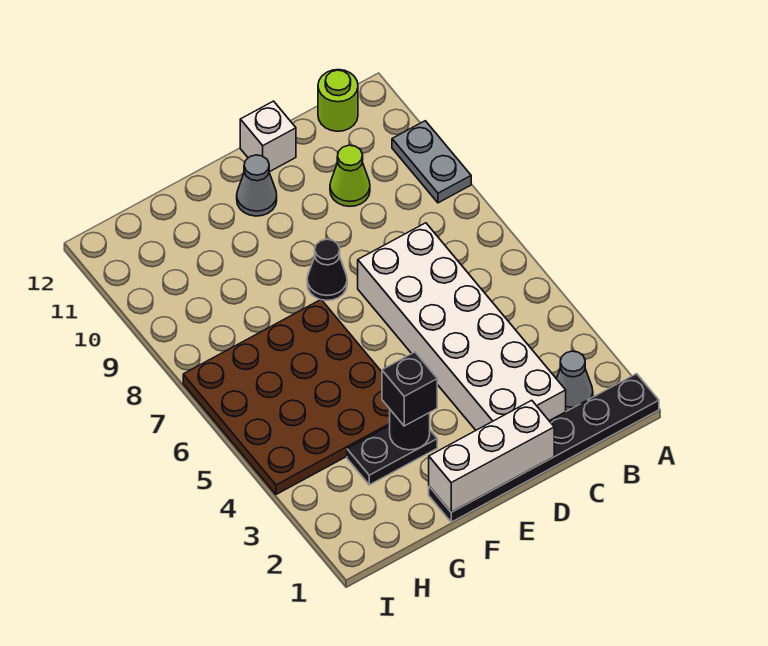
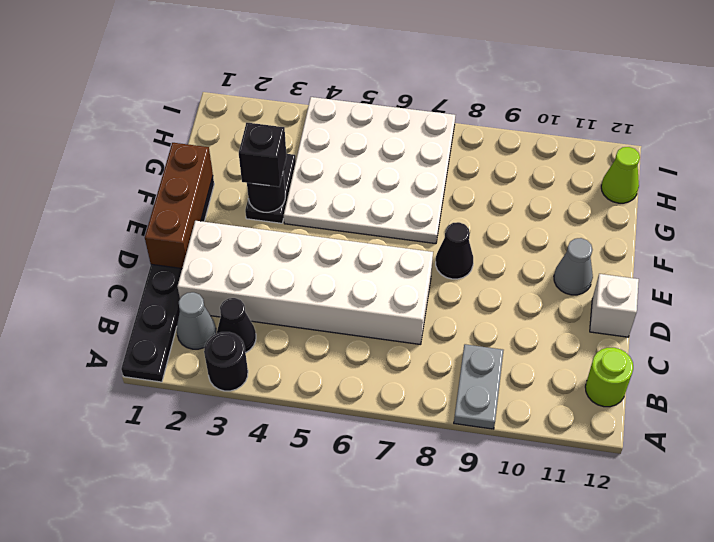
none -> black 1x1 round brick [204,332,248,391]
grey 1x2 plate [392,121,471,203] -> grey 1x2 plate turned to [454,344,504,429]
none -> black 1x1 cone [217,298,256,353]
lime 1x1 cone [330,145,370,206] -> lime 1x1 cone moved to [601,147,640,203]
white 1x3 brick [429,400,554,512] -> brown 1x3 brick [145,143,213,268]
brown 4x4 plate [183,300,390,494] -> white 4x4 plate [284,97,455,244]

